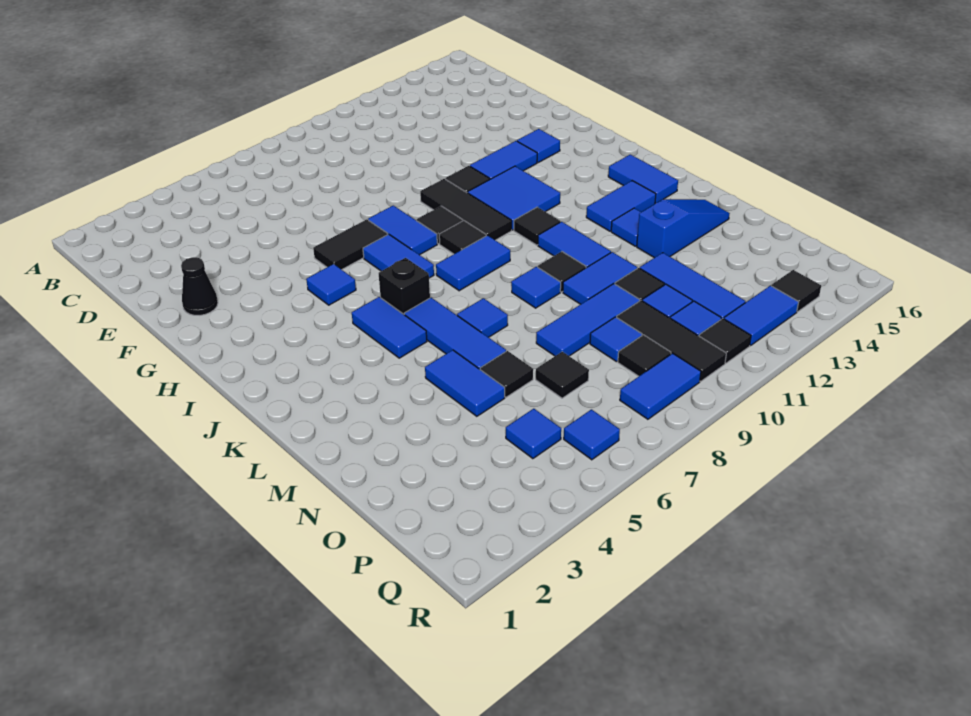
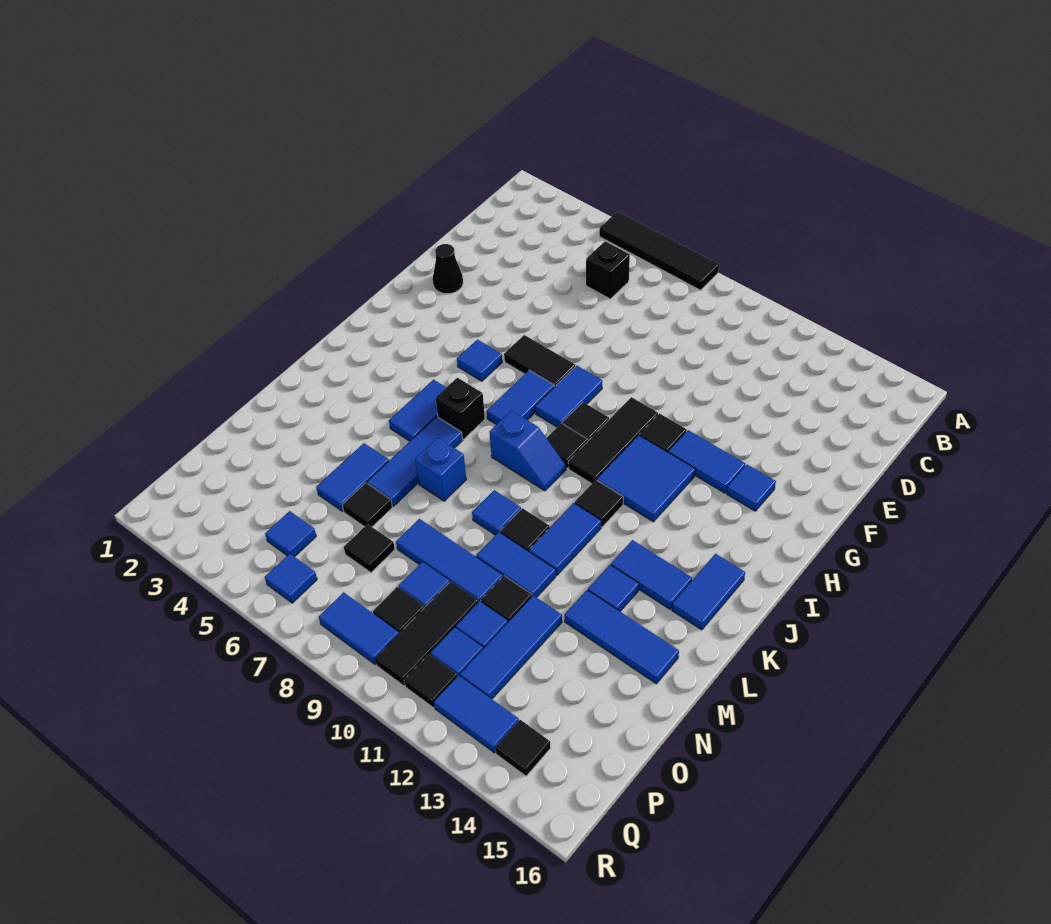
none -> black 1x4 tile [599,212,719,290]
none -> black 1x1 brick [586,241,630,299]
blue 1x2 tile [436,235,510,291] -> blue 1x2 slope [490,411,566,491]
blue 1x1 tile [457,298,508,337] -> blue 1x1 brick [415,438,466,501]
blue 1x3 slope [637,199,730,258] -> blue 1x3 tile [565,590,679,684]

